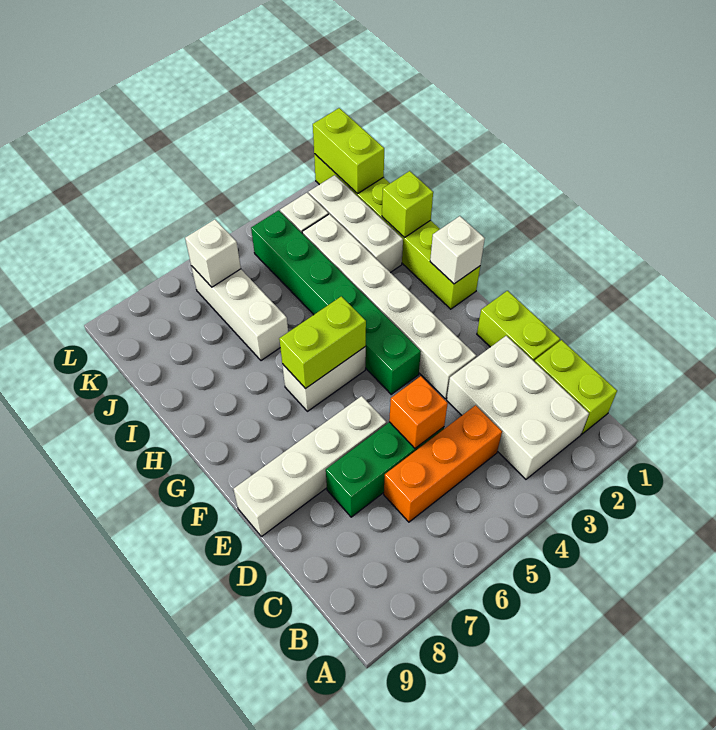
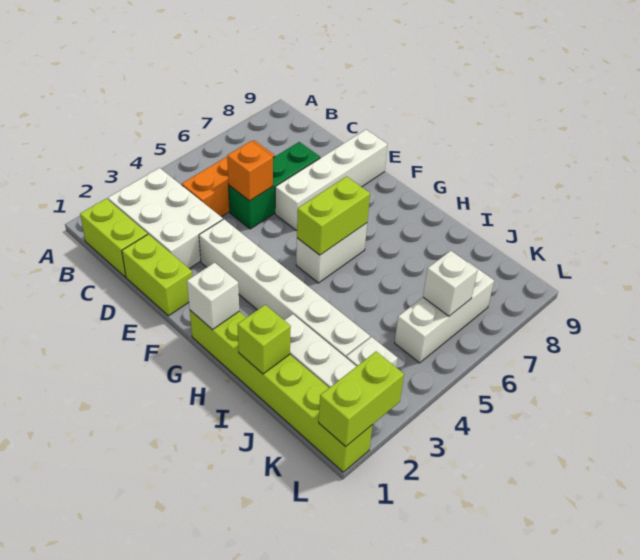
green 1x6 brick [251,210,421,394] -> none
white 1x3 brick [191,266,288,361] -> white 1x3 brick turned to [395,262,494,363]
lime 1x2 brick [313,108,384,194] -> lime 1x2 brick turned to [319,352,404,446]

